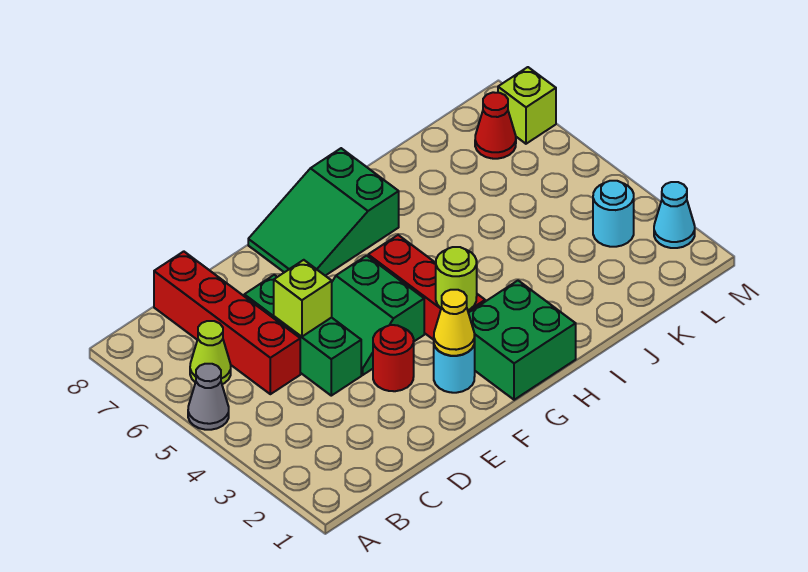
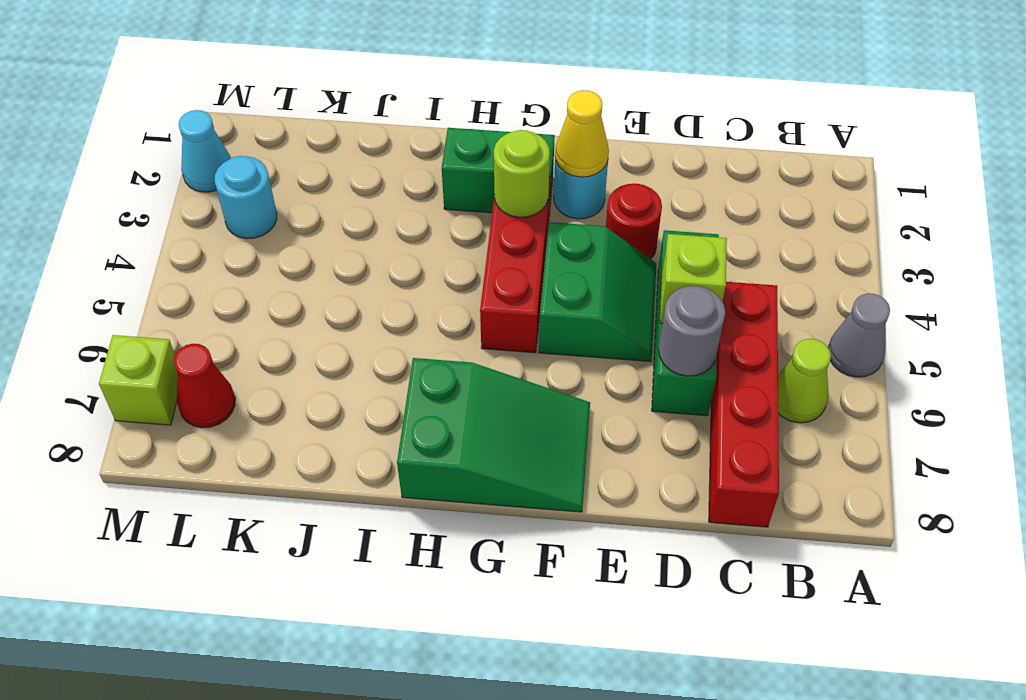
none -> grey 1x1 round brick [659,286,725,376]
green 2x2 brick [469,281,576,400] -> green 1x2 brick [442,128,555,214]

